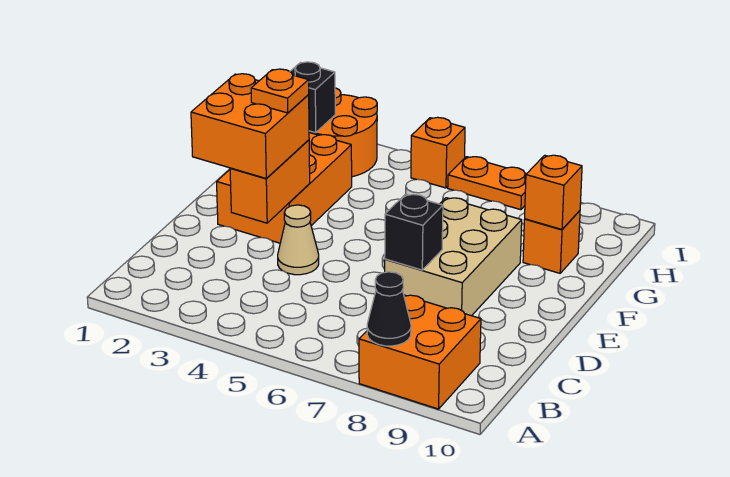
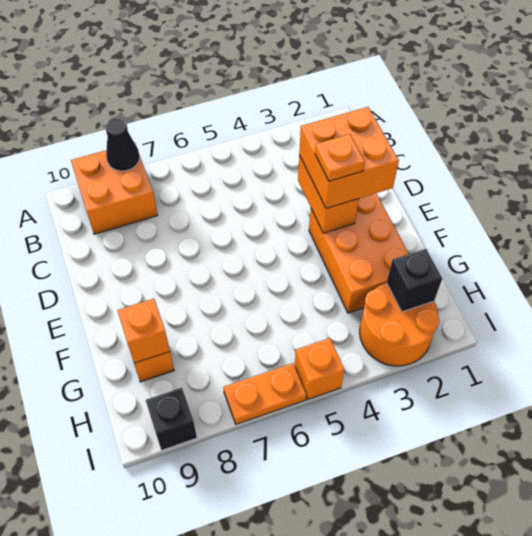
tan 1x1 cone [278,205,319,275] -> none
tan 2x3 brick [385,198,522,316] -> none
black 1x1 brick [385,194,443,270] -> black 1x1 brick moved to [146,388,197,450]

